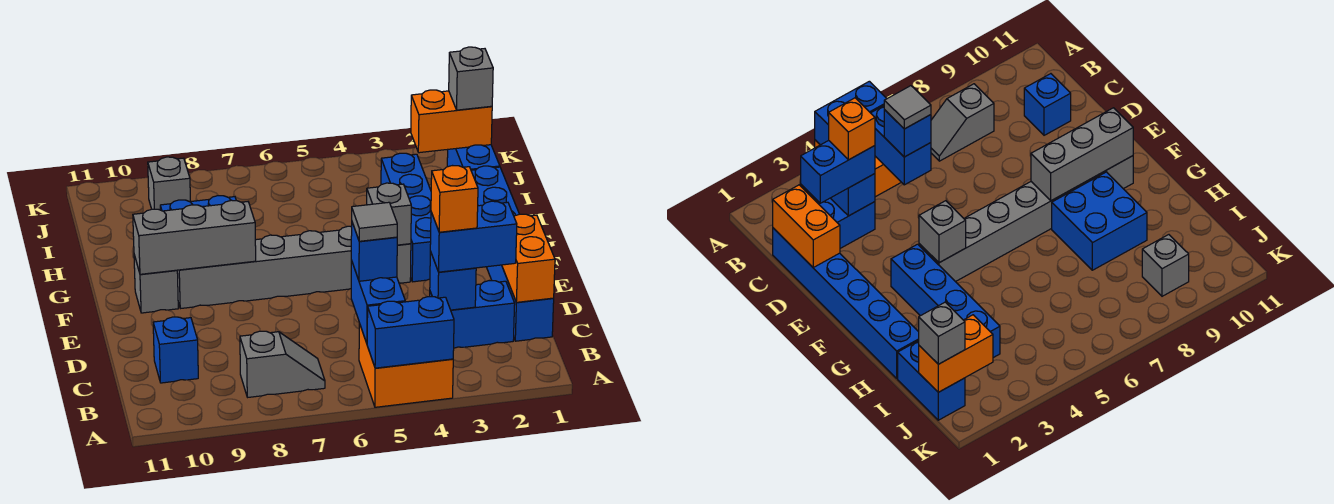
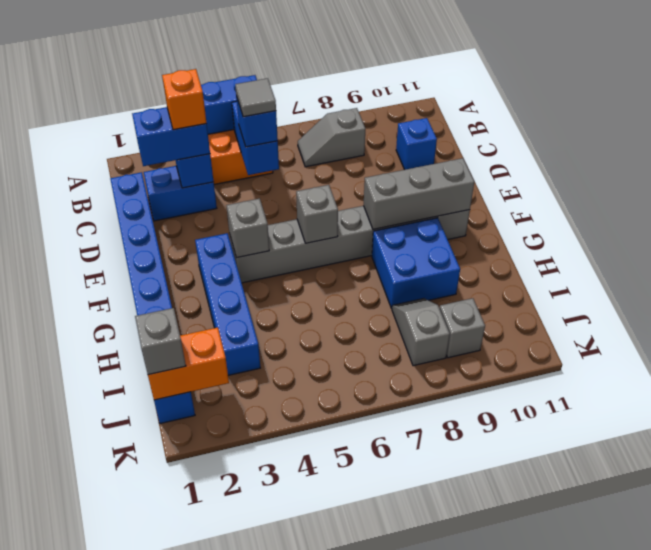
orange 1x2 brick [502,214,555,302] -> none
none -> grey 1x1 brick [296,185,338,243]
none -> grey 1x2 slope [392,298,450,366]

